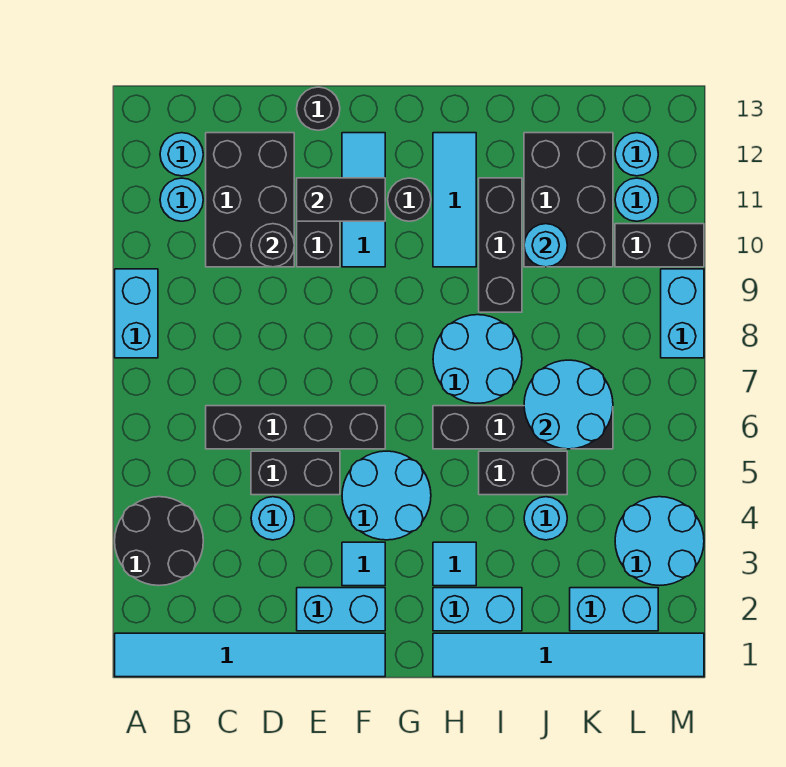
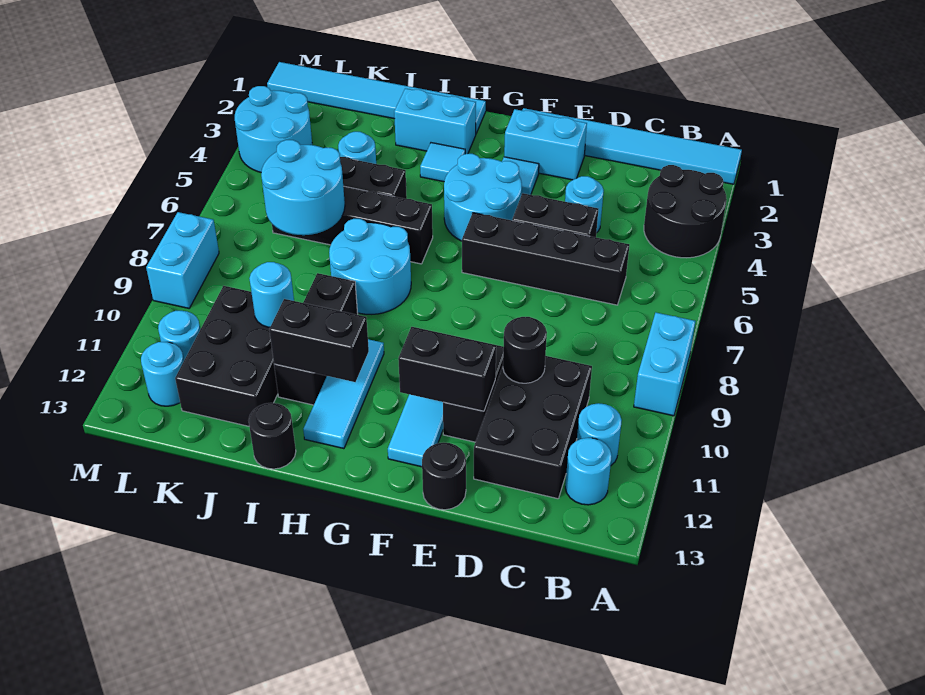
black 1x1 round brick [388,178,431,221] -> black 1x1 round brick moved to [248,403,296,469]
cyan 1x2 brick [570,588,658,631] -> none
black 1x2 brick [615,224,704,267] -> black 1x2 brick moved to [269,299,369,382]

